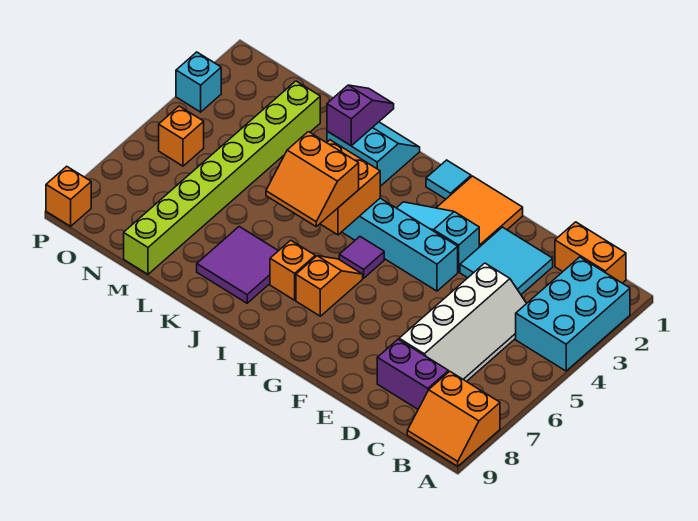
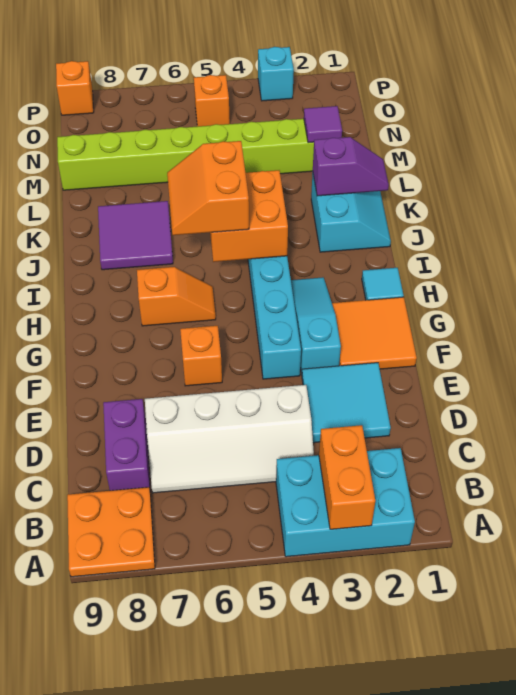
orange 2x2 slope [407,371,500,466] -> orange 2x2 plate [67,487,155,577]
orange 1x2 brick [555,222,626,283] -> orange 1x2 brick moved to [319,425,375,529]
purple 1x1 tile [339,237,384,278] -> purple 1x1 tile moved to [304,106,342,143]
orange 1x1 brick [270,240,315,300] -> orange 1x1 brick moved to [180,326,222,386]

